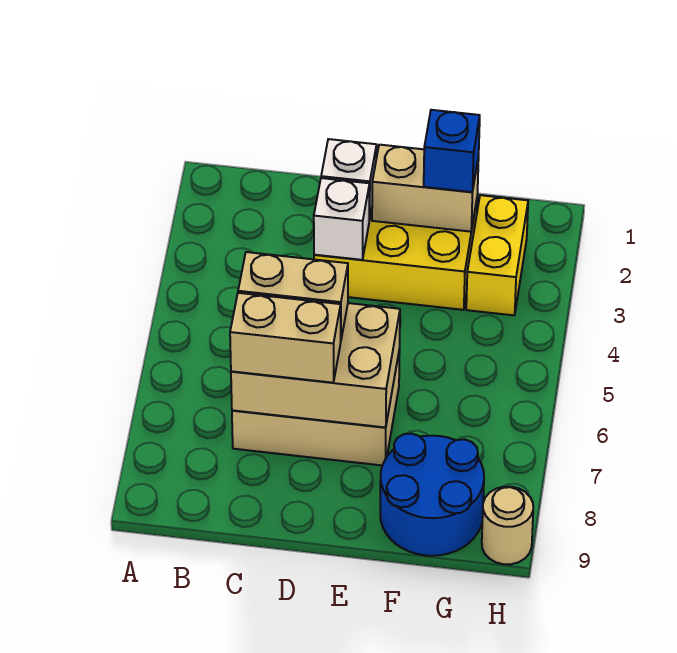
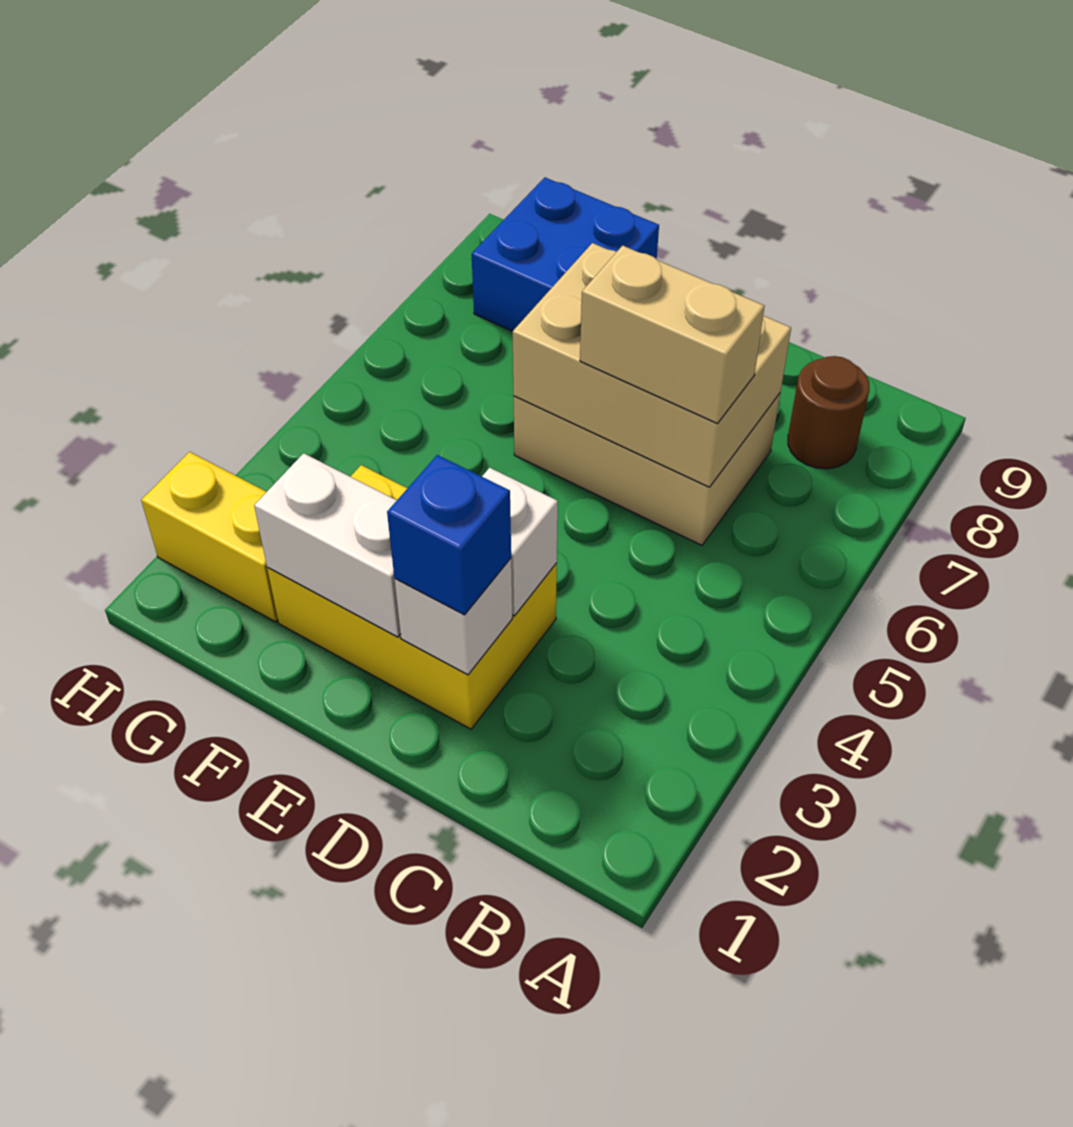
none -> brown 1x1 round brick [788,356,870,469]
tan 1x2 brick [230,293,341,383] -> none
tan 1x2 brick [372,145,479,232] -> white 1x2 brick [254,453,401,637]
blue 1x1 brick [424,110,480,192] -> blue 1x1 brick moved to [387,455,511,615]
blue 2x2 round brick [380,434,484,556] -> blue 2x2 brick [472,178,659,331]
yellow 1x2 brick [466,195,528,315] -> yellow 1x2 brick turned to [141,452,278,622]
tan 1x1 round brick [482,487,533,564] -> none

